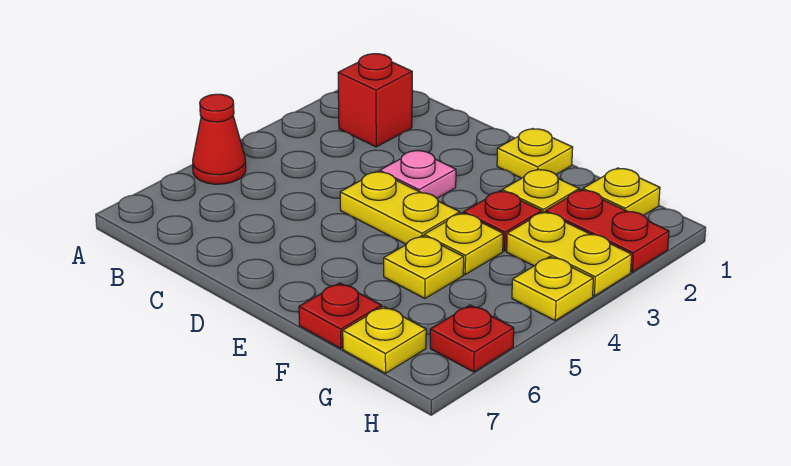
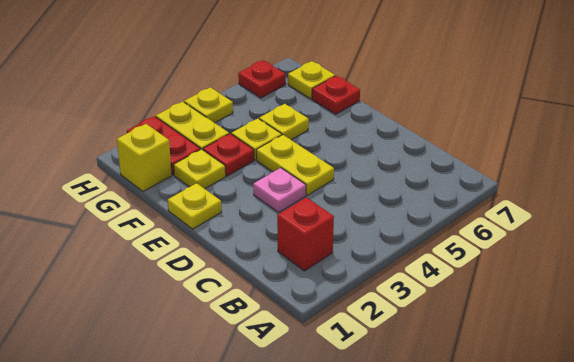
red 1x1 cone [193,94,246,184] -> none
yellow 1x1 plate [583,168,660,215] -> yellow 1x1 brick [117,124,172,191]

